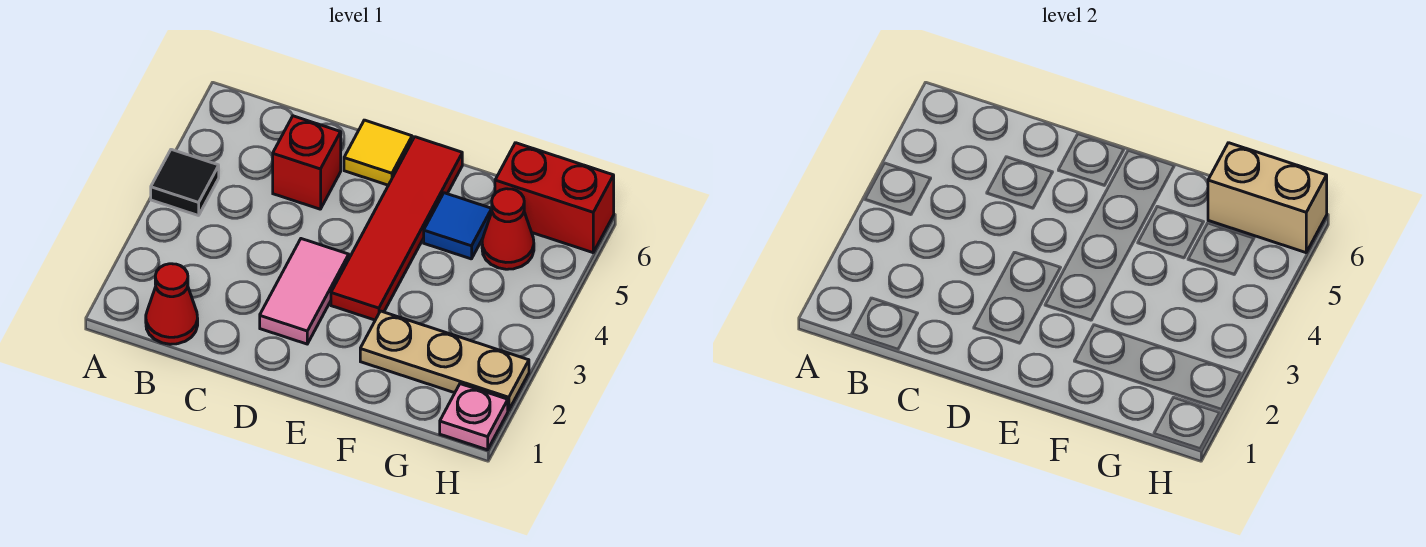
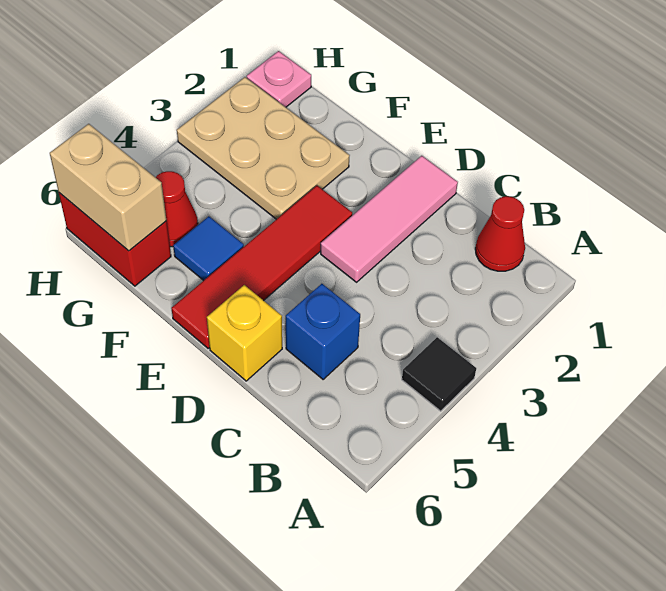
red 1x1 brick [273,116,341,209] -> blue 1x1 brick [286,284,360,379]
pink 1x2 tile [260,239,349,344] -> pink 1x3 tile [321,156,458,282]
yellow 1x1 tile [344,120,412,185] -> yellow 1x1 brick [207,285,282,381]
tan 1x3 plate [360,311,529,410] -> tan 2x3 plate [177,77,350,219]

